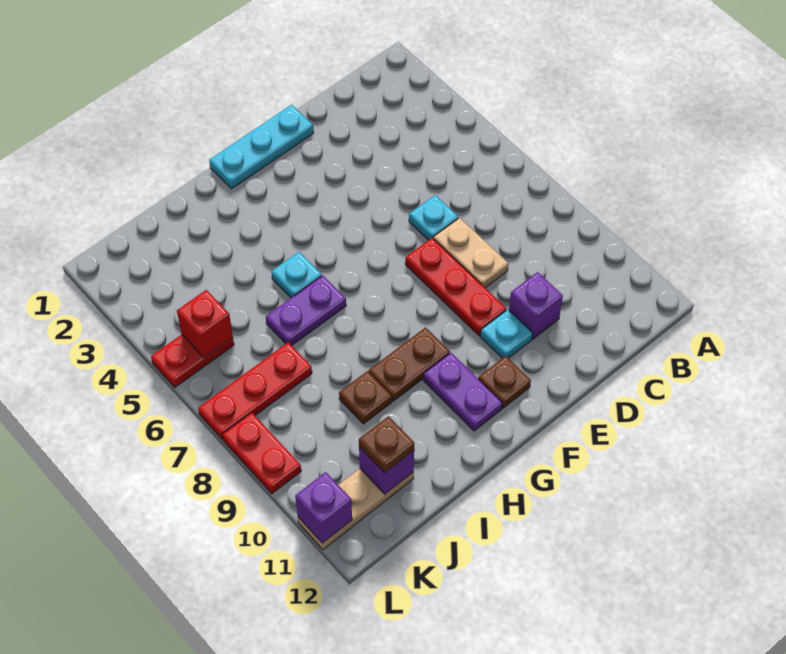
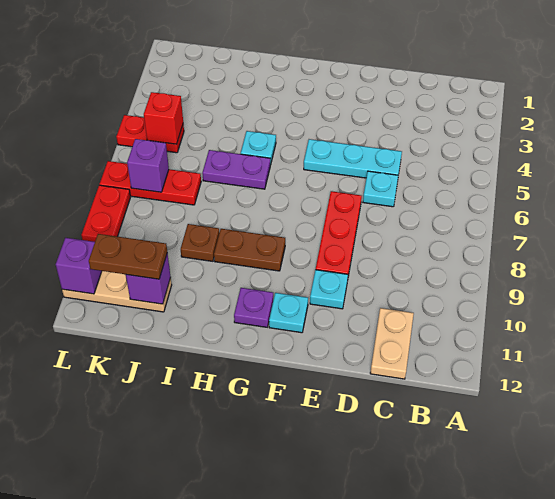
tan 1x2 plate [433,218,508,288] -> tan 1x2 plate moved to [370,308,414,379]
purple 1x1 brick [509,272,563,339] -> purple 1x1 brick moved to [127,139,169,192]
cyan 1x3 plate [209,105,314,189] -> cyan 1x3 plate moved to [304,139,402,178]
brown 1x1 plate [478,356,531,408] -> cyan 1x1 plate [269,293,308,333]
purple 1x2 plate [423,353,502,431] -> purple 1x1 plate [234,288,273,327]
brown 1x1 plate [359,416,414,473] -> brown 1x2 plate [89,234,167,279]

